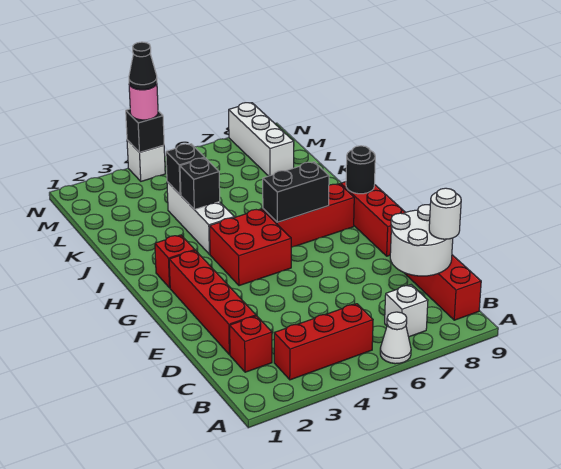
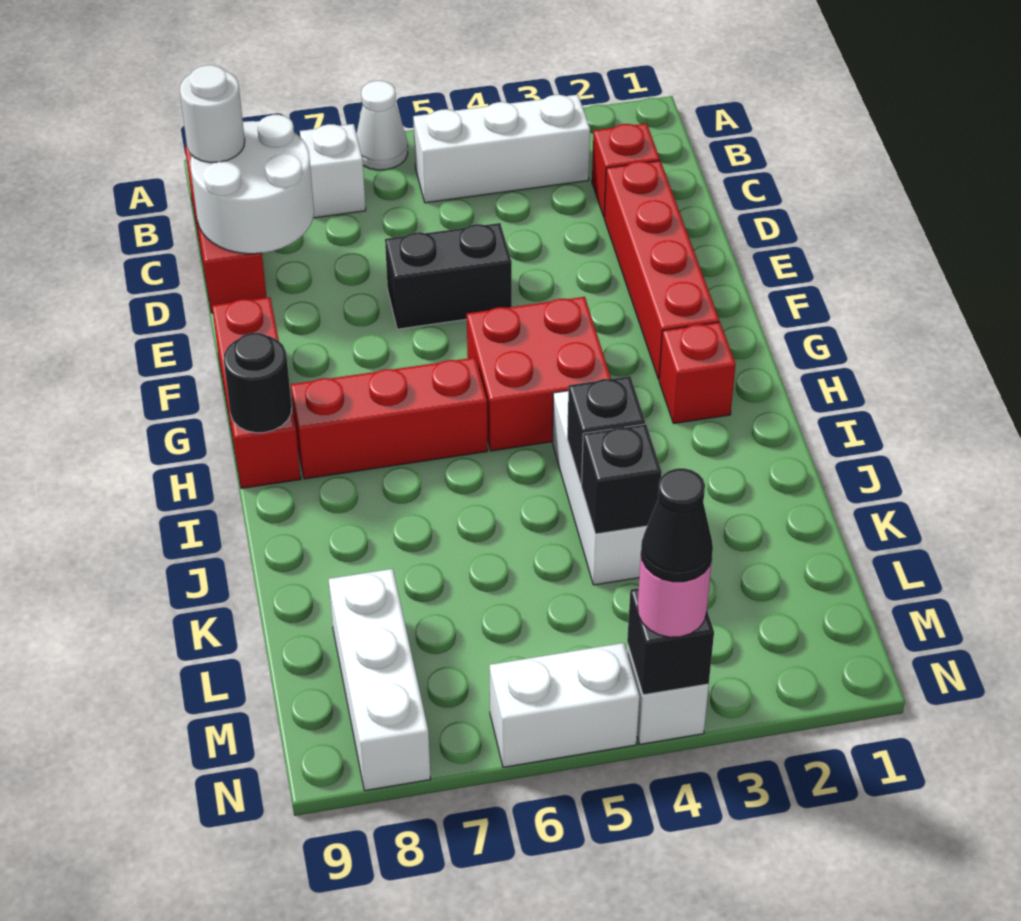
red 1x3 brick [274,304,373,380] -> white 1x3 brick [413,95,590,203]
black 1x2 brick [263,162,329,222] -> black 1x2 brick moved to [385,223,512,329]
none -> white 1x2 brick [490,643,640,767]

